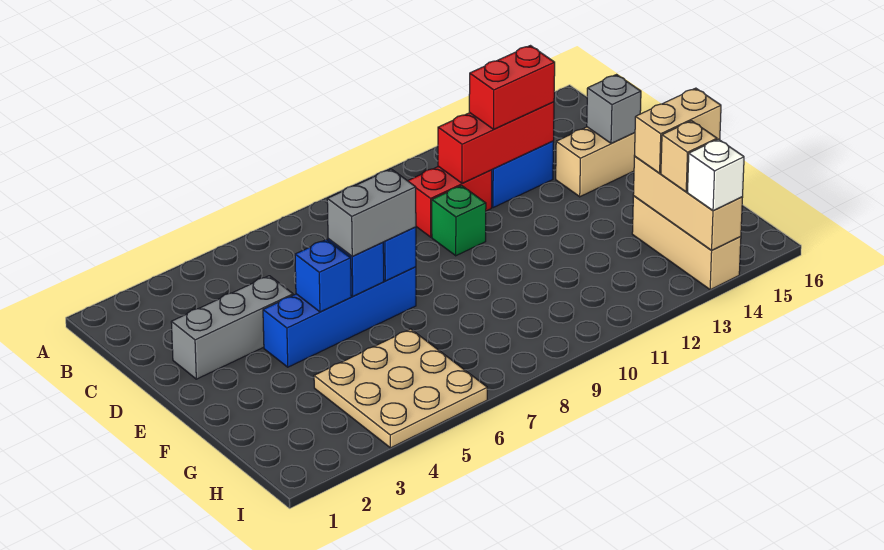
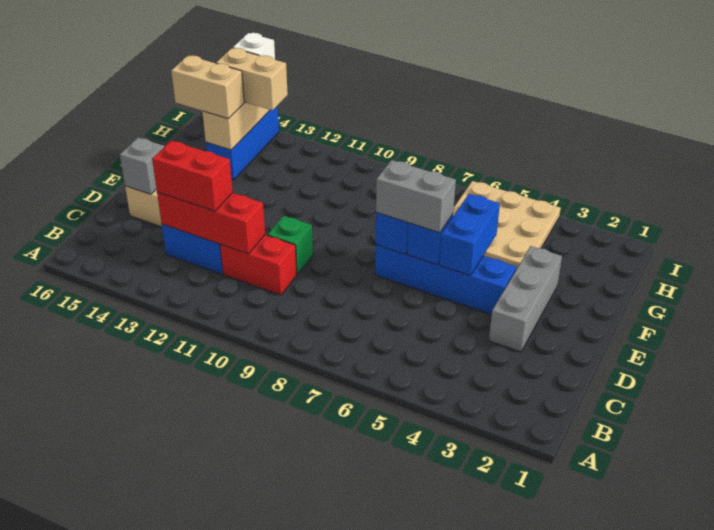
grey 1x3 brick [171,276,293,379] -> grey 1x3 brick turned to [489,246,562,352]
blue 1x1 brick [295,240,351,312] -> blue 1x2 brick [439,194,500,276]
tan 1x3 brick [632,196,741,290] -> blue 1x3 brick [206,106,279,180]
tan 1x1 brick [661,121,717,192] -> tan 1x2 brick [216,48,288,110]

